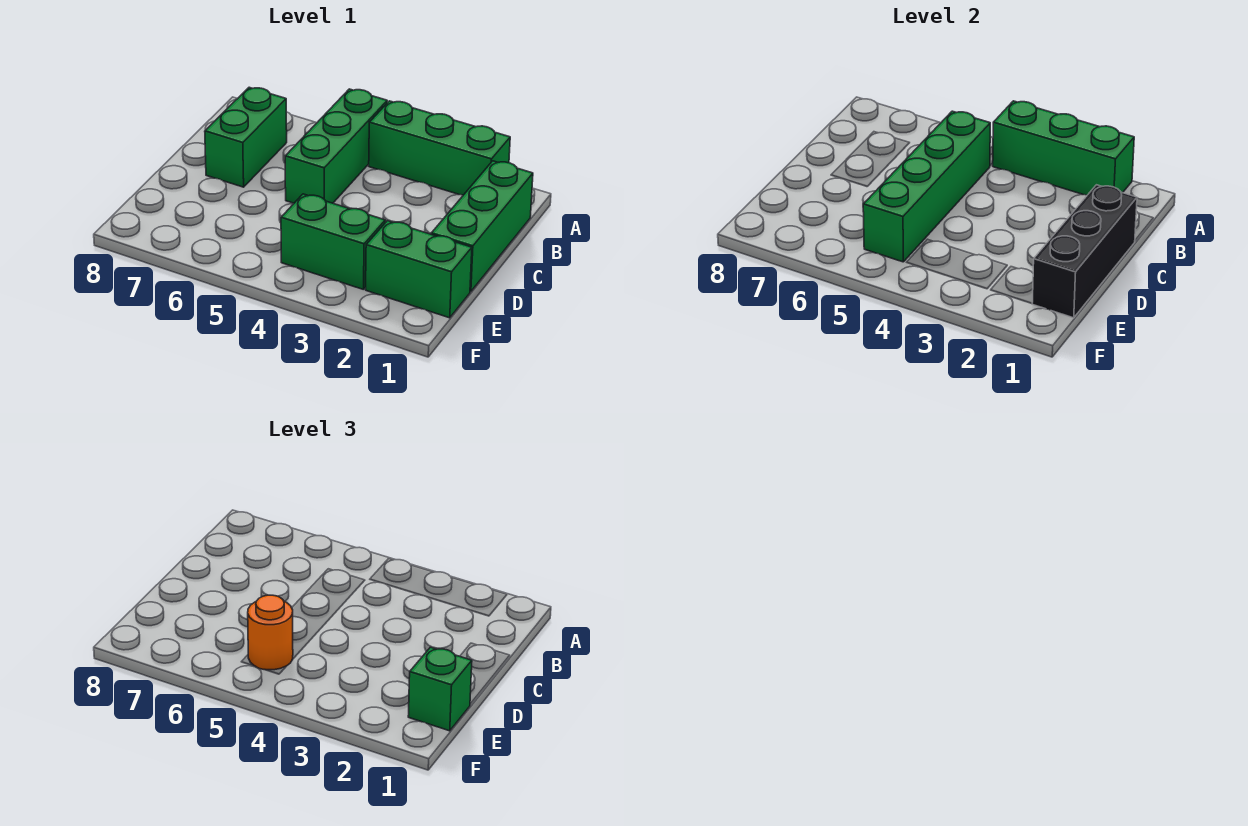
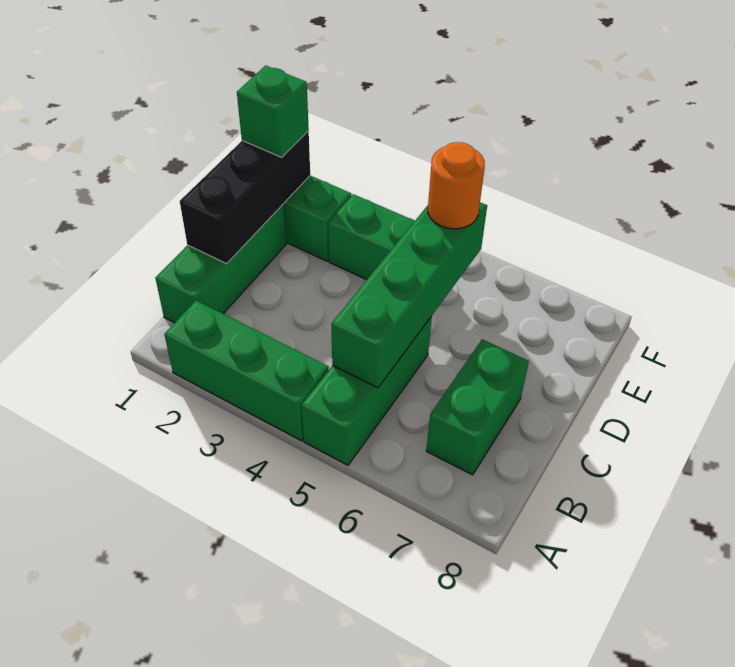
green 1x3 brick [993,101,1134,195] -> none

